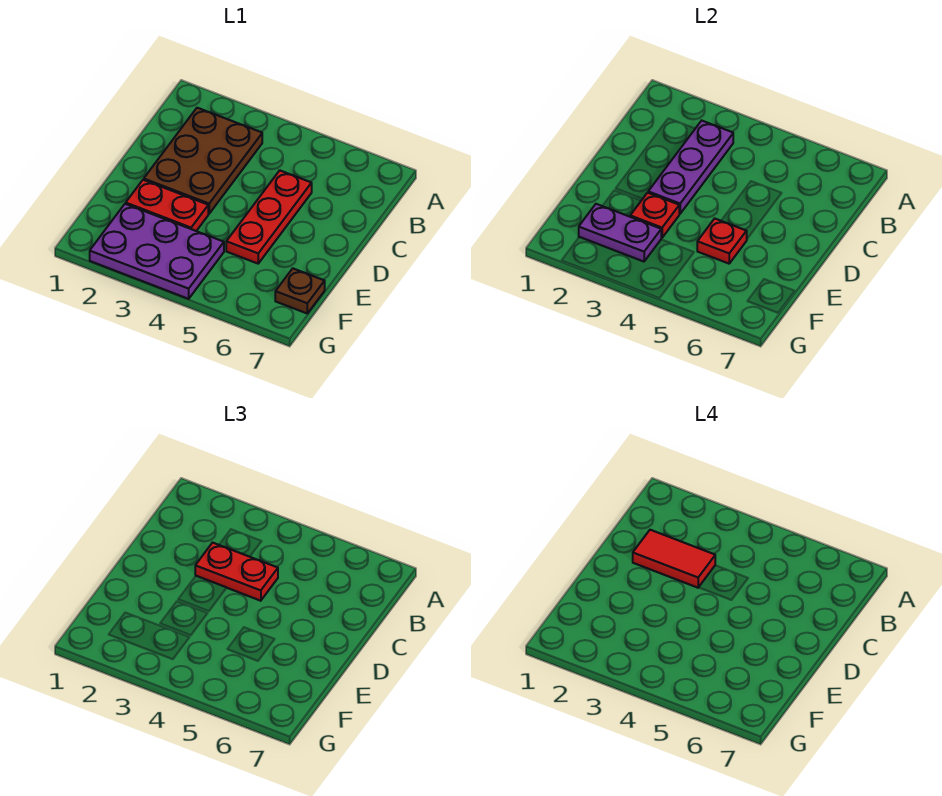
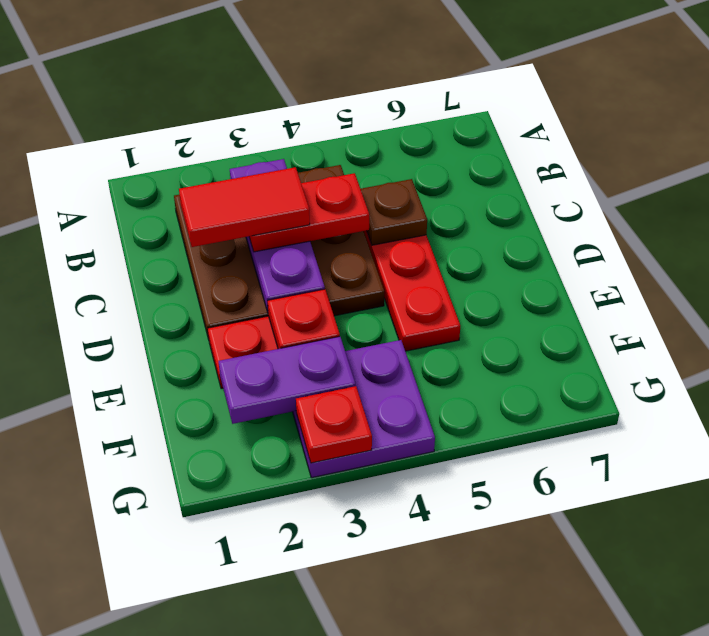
brown 2x3 plate [144,108,262,214] -> brown 3x3 plate [174,165,384,339]
red 1x1 plate [697,219,747,264] -> red 1x1 plate moved to [296,386,372,463]
purple 2x3 plate [90,204,224,299] -> purple 2x2 plate [293,340,435,478]
brown 1x1 plate [275,269,325,313] -> brown 1x1 plate moved to [361,179,427,245]

